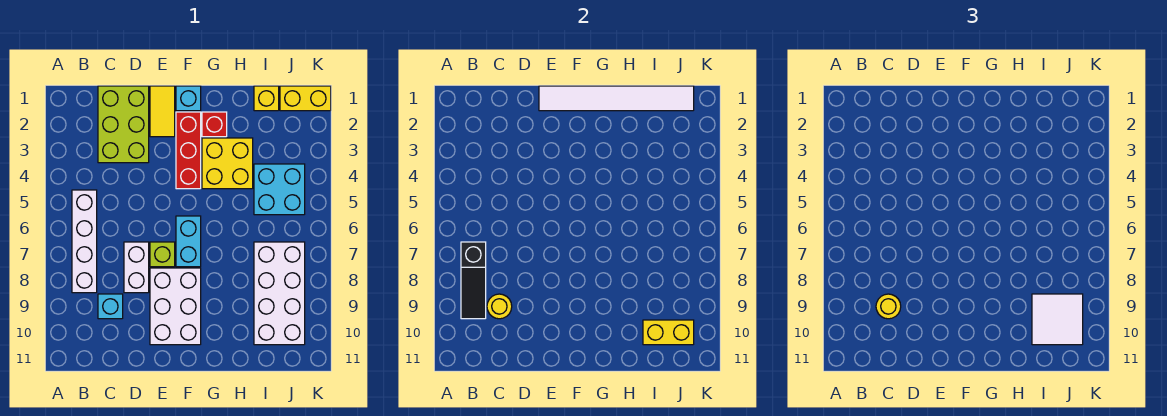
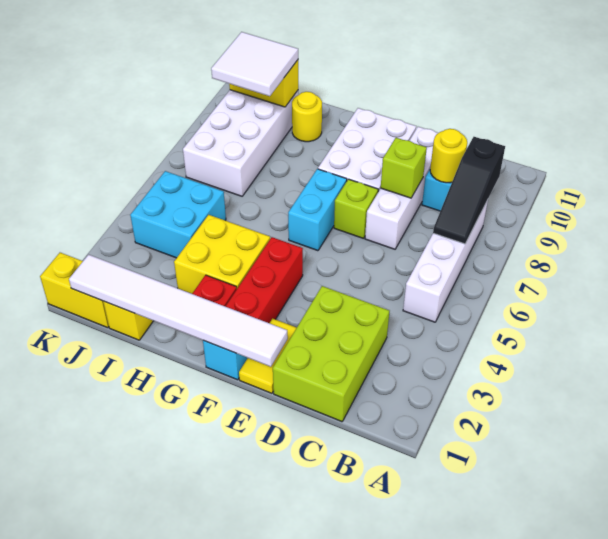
black 1x3 slope [461,242,486,319] -> black 1x3 slope turned to [433,137,505,244]
yellow 1x1 round brick [876,294,901,319] -> yellow 1x1 round brick moved to [292,92,322,142]
white 1x2 brick [124,242,149,293] -> white 1x4 brick [365,127,438,249]
none -> lime 1x1 brick [381,138,427,198]

